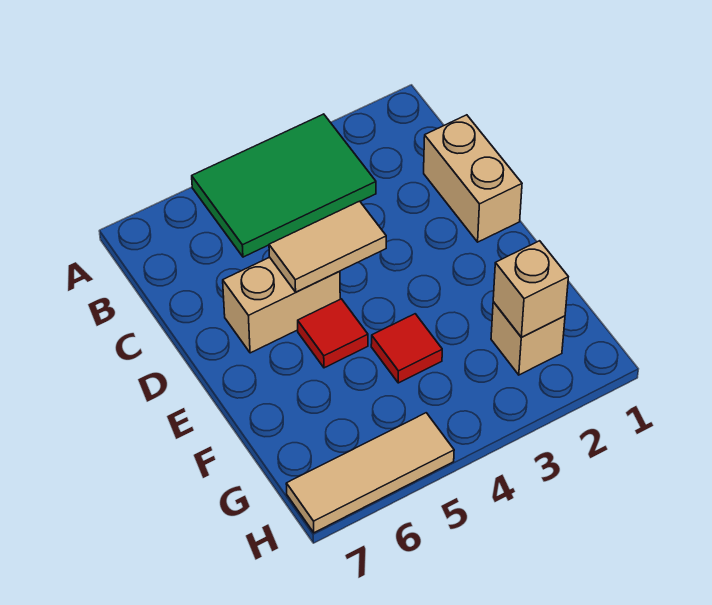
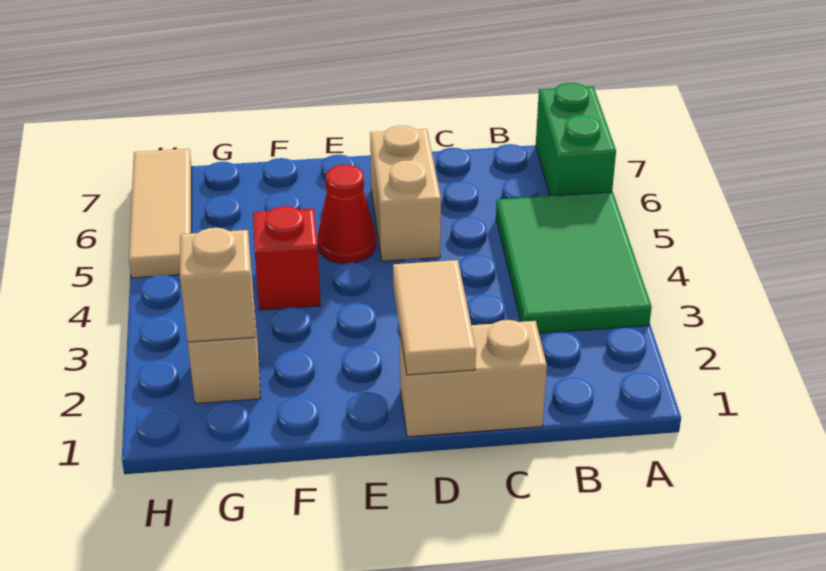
none -> green 1x2 brick [536,83,616,196]
tan 1x2 tile [269,201,386,292] -> tan 1x2 tile moved to [393,260,476,375]
red 1x1 tile [298,299,368,368] -> red 1x1 cone [317,165,376,263]
red 1x1 tile [371,314,442,383] -> red 1x1 brick [253,206,320,310]

